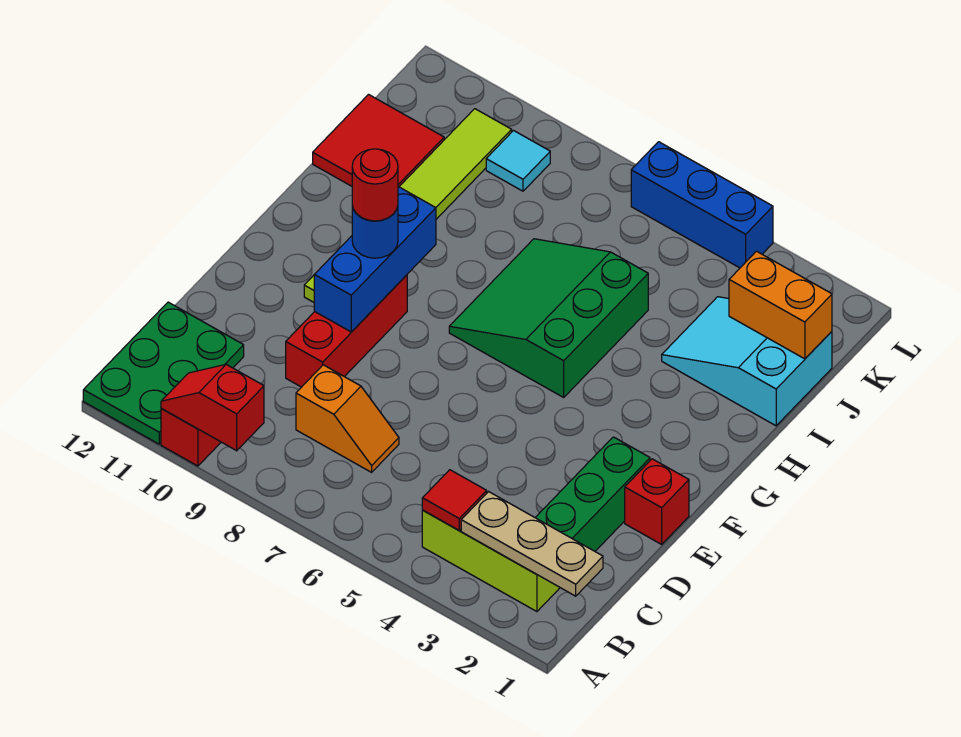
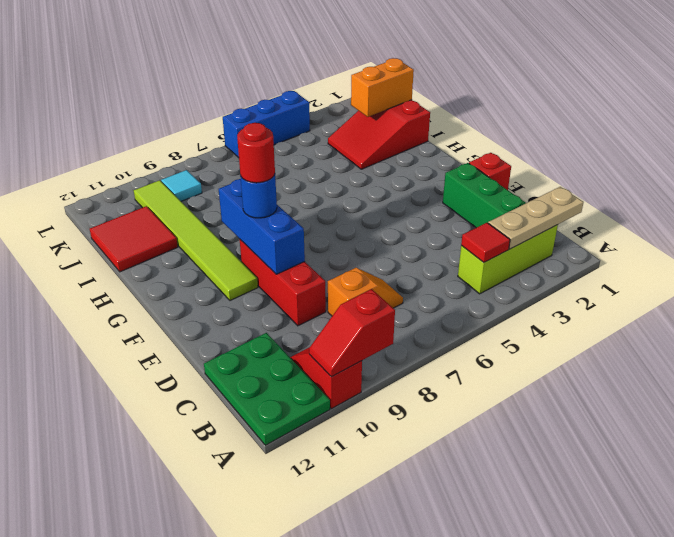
green 3x3 slope [449,239,648,397] -> none
cyan 2x3 slope [662,297,832,426] -> red 2x3 slope [328,100,430,169]

